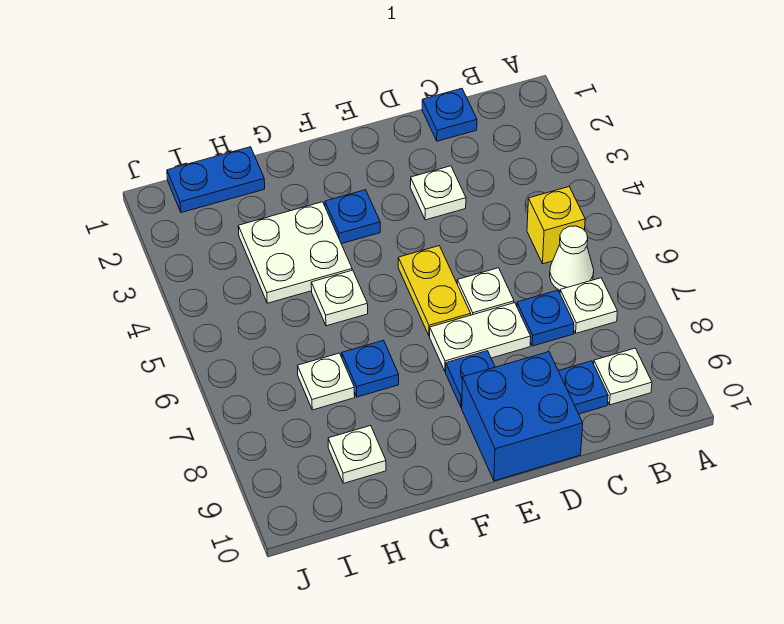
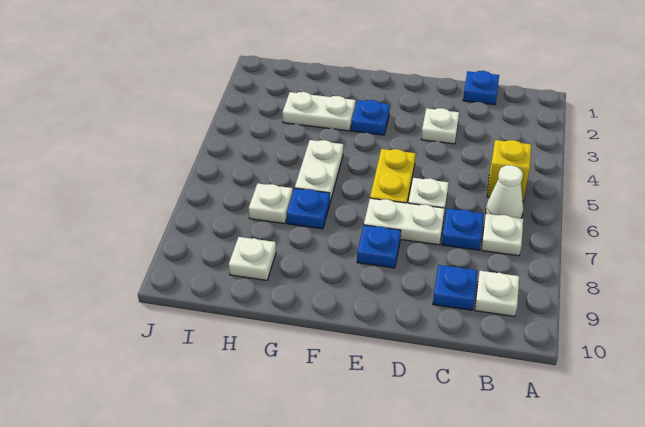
blue 2x2 brick [462,352,583,481] -> none
white 2x2 plate [238,202,352,303] -> white 1x2 plate [282,92,356,131]
white 1x1 plate [311,270,368,326] -> white 1x2 plate [295,140,343,201]
blue 1x2 plate [167,147,265,213] -> none

